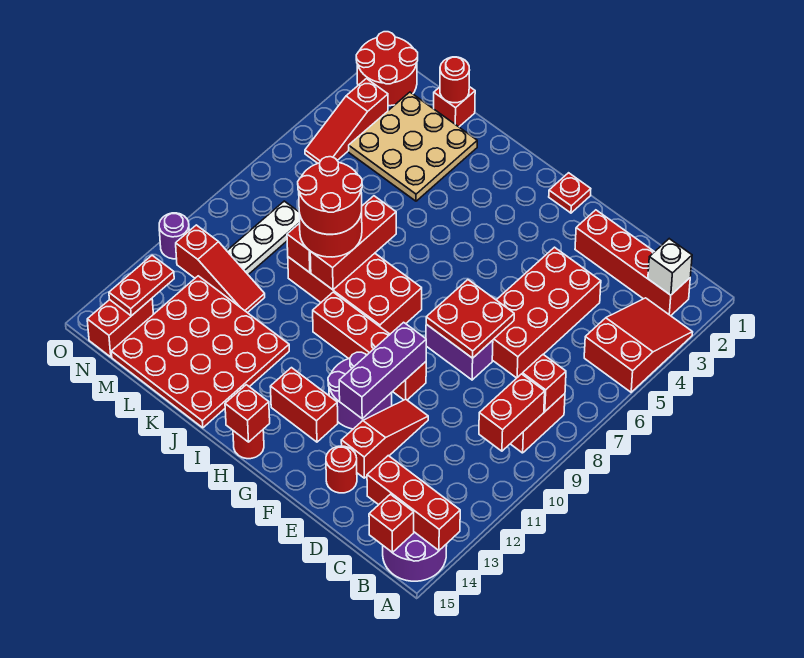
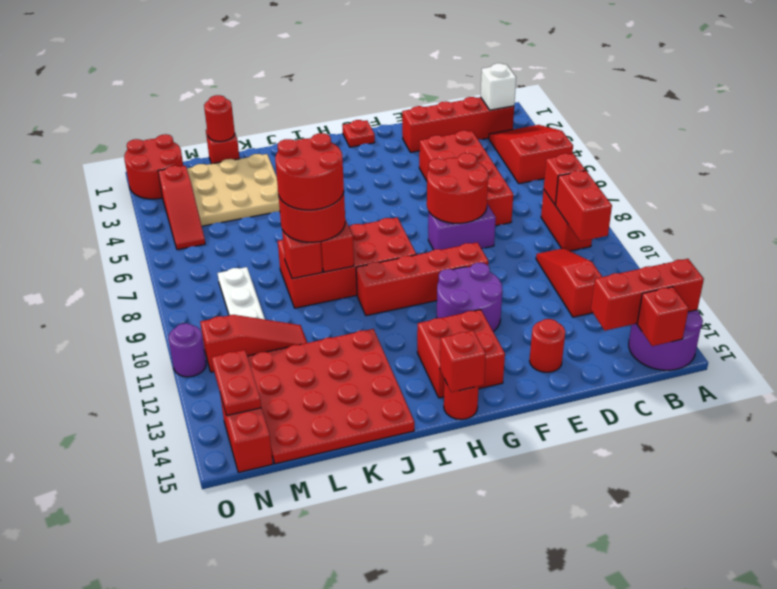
red 2x2 plate [426,280,514,358] -> red 2x2 round brick [427,153,488,223]
red 1x3 slope [341,399,428,478] -> red 1x3 slope moved to [536,248,602,317]
purple 1x3 brick [339,322,426,419] -> none
red 1x2 brick [270,368,338,442] -> red 2x2 brick [417,310,505,398]

